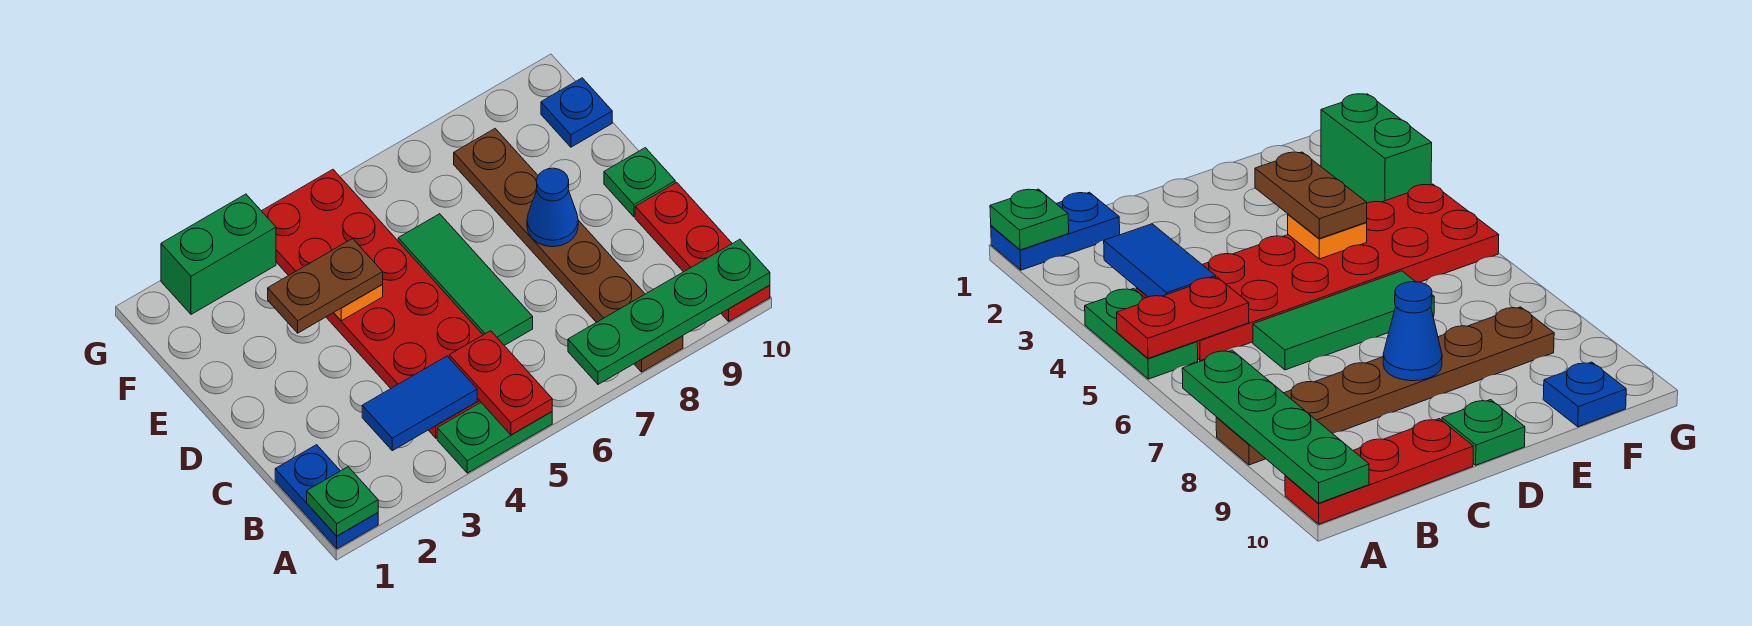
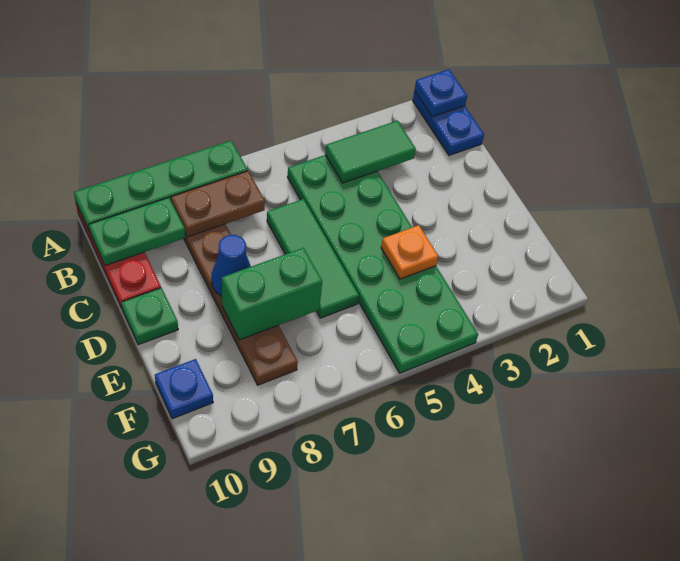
green 1x1 plate [307,467,378,536] -> blue 1x1 plate [415,69,467,117]
green 1x2 plate [437,403,552,473] -> green 1x2 plate moved to [89,198,185,266]
red 1x2 plate [449,331,552,435] -> none
blue 1x2 tile [362,356,477,451] -> green 1x2 tile [325,121,416,183]
red 2x6 plate [262,170,483,438] -> green 2x6 plate [288,155,478,373]
brown 1x2 plate [268,239,383,333] -> brown 1x2 plate moved to [171,171,265,237]
green 1x2 brick [161,194,276,314] -> green 1x2 brick moved to [222,248,322,340]

